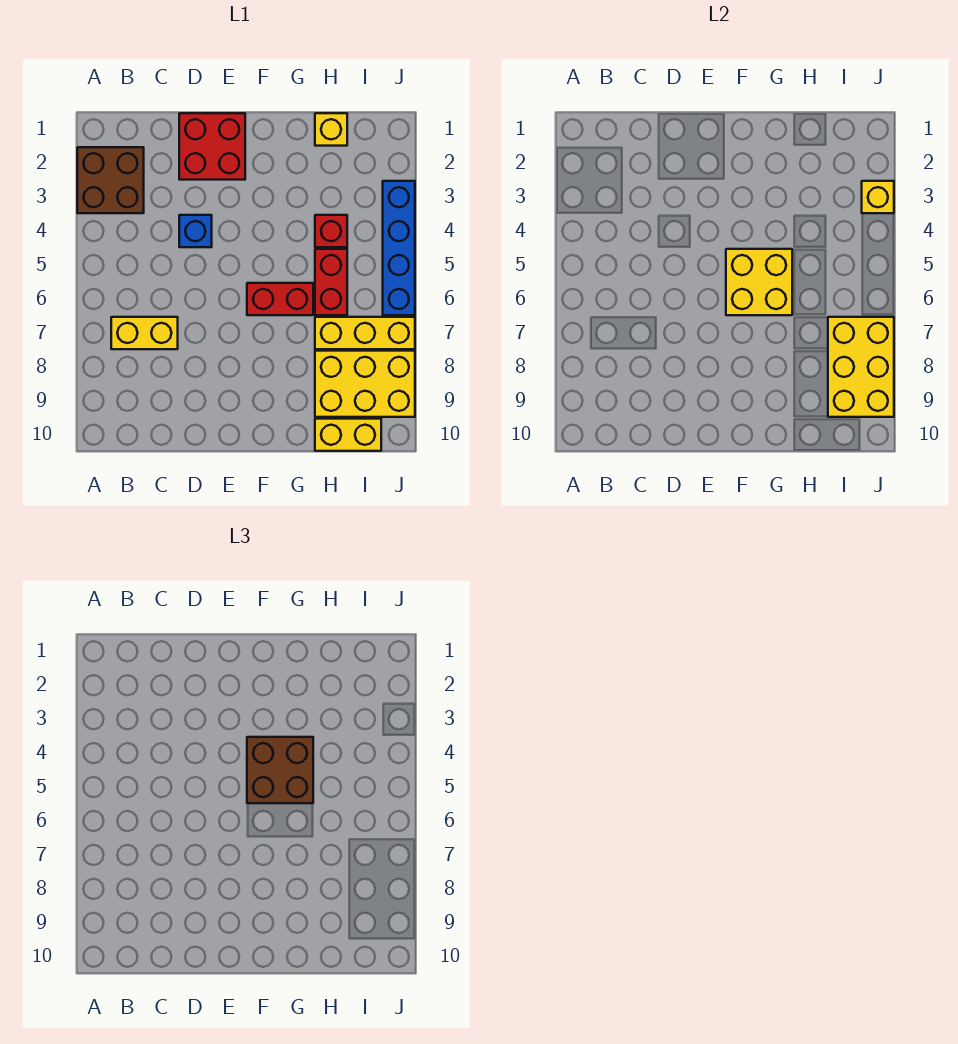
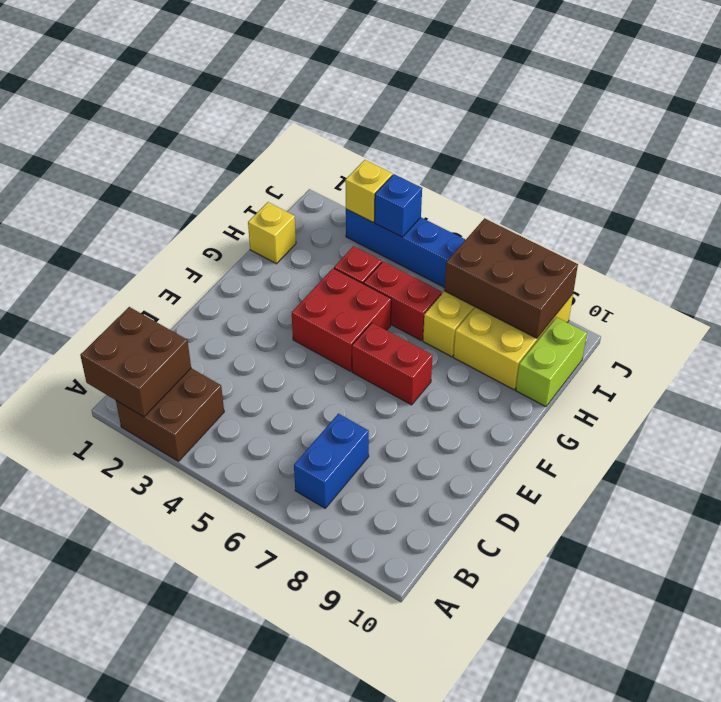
yellow 1x2 brick [111,317,178,349] -> blue 1x2 brick [294,414,369,508]
red 2x2 brick [179,113,245,180] -> red 2x2 brick moved to [292,268,391,371]
blue 1x1 brick [179,215,212,247] -> blue 1x1 brick moved to [375,174,422,237]
brown 2x2 brick [247,737,313,803] -> brown 2x2 brick moved to [80,307,191,417]
yellow 2x2 brick [726,249,792,315] -> none
red 1x2 brick [247,283,313,315] -> red 1x2 brick turned to [352,323,433,405]
yellow 1x2 brick [315,419,381,451] -> lime 1x2 brick [516,317,587,407]
yellow 2x3 brick [828,317,894,417] -> brown 2x3 brick [444,218,578,338]

